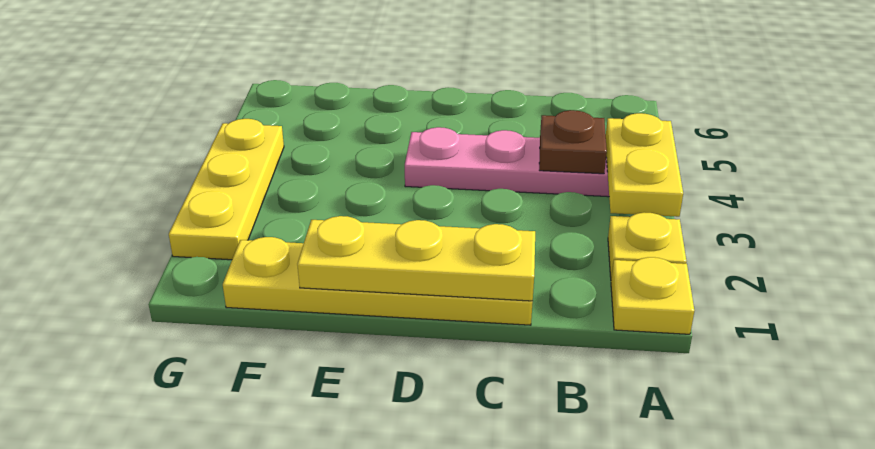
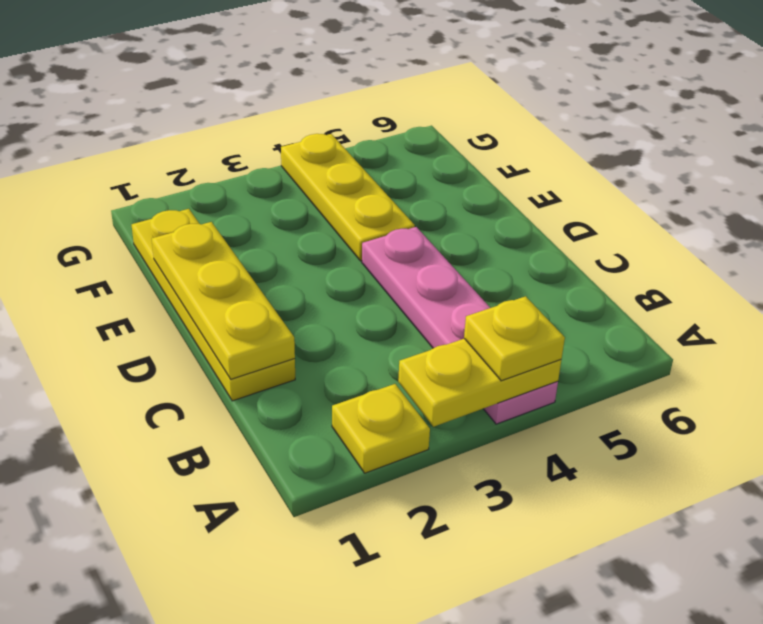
yellow 1x1 plate [611,257,694,334] -> yellow 1x1 plate moved to [464,296,565,381]
brown 1x1 plate [539,110,607,174] -> none
yellow 1x3 plate [169,119,284,260] -> yellow 1x3 plate turned to [281,134,415,261]

